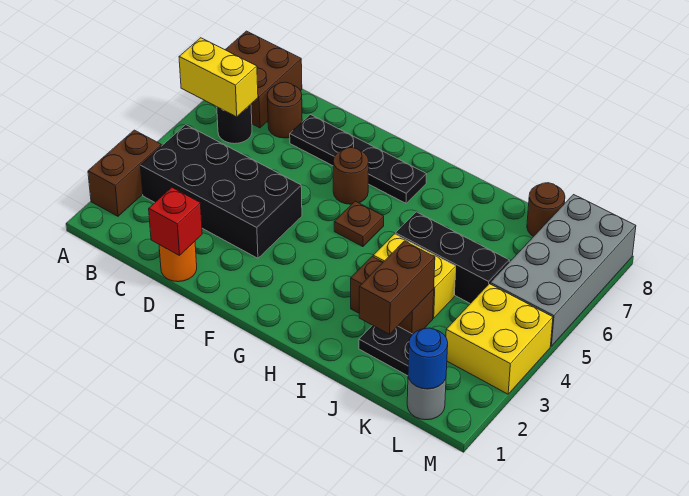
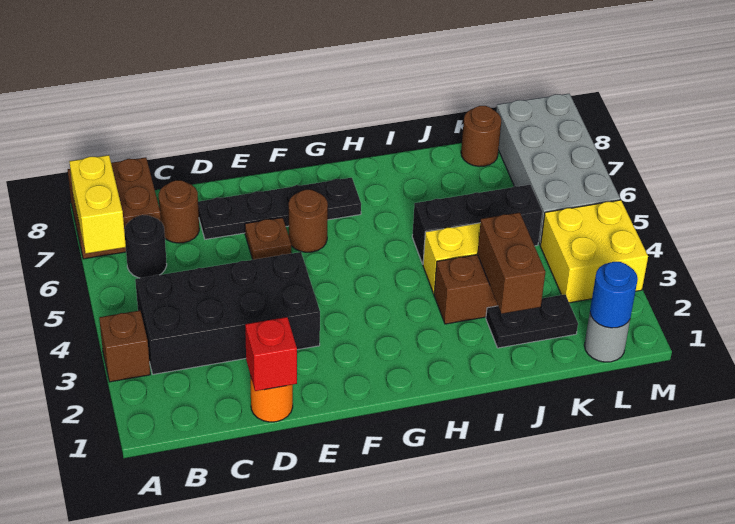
brown 1x2 brick [88,130,161,216] -> brown 1x1 brick [99,311,150,382]
yellow 1x2 brick [179,38,258,117] -> yellow 1x2 brick turned to [69,155,126,254]
brown 1x1 plate [334,201,384,247] -> brown 1x1 plate moved to [245,217,291,260]

